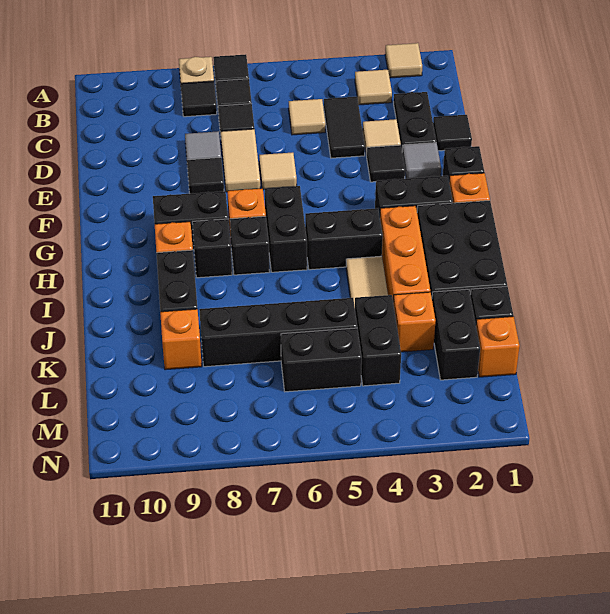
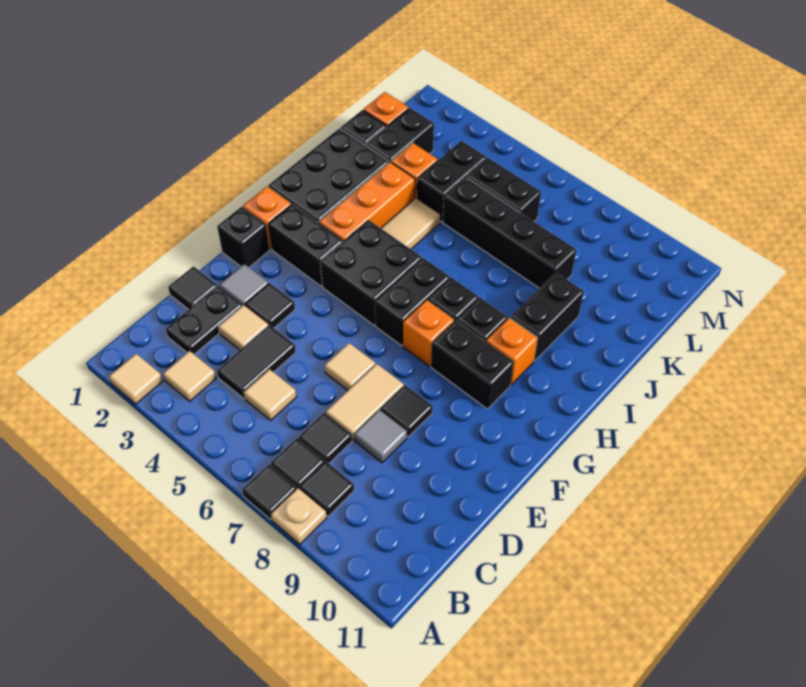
black 1x2 brick [305,208,383,270] -> black 2x2 brick [320,220,422,325]
orange 1x1 brick [160,309,202,370] -> none

